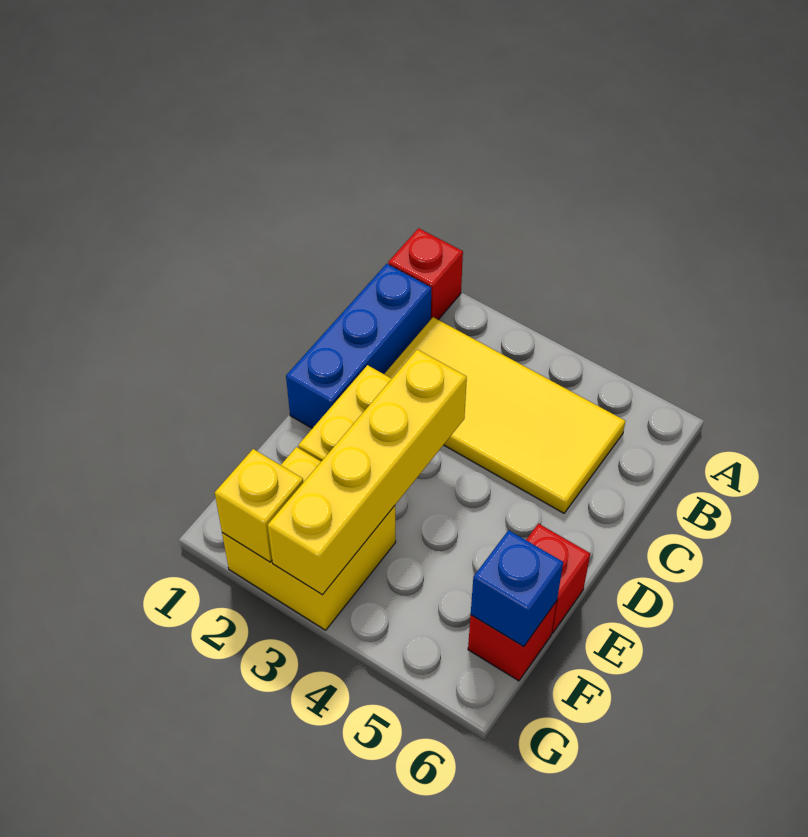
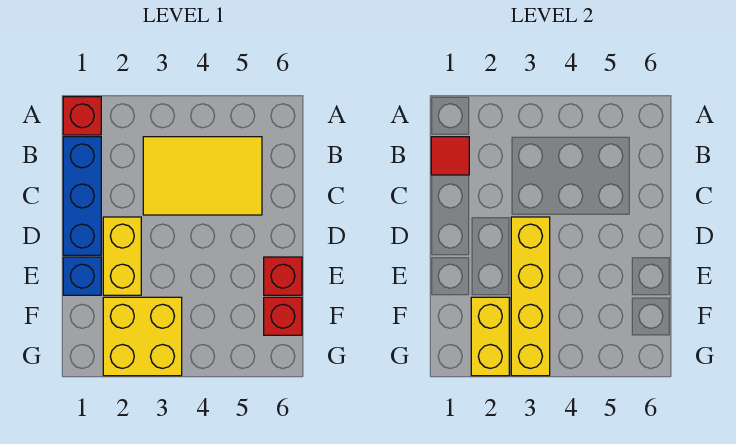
none -> red 1x1 tile [431,137,469,175]
yellow 2x4 tile [384,317,625,513] -> yellow 2x3 tile [143,137,262,215]
blue 1x1 brick [471,530,563,647] -> blue 1x1 brick moved to [63,257,101,295]
yellow 1x1 brick [215,449,303,562] -> yellow 1x2 brick [471,297,509,376]

